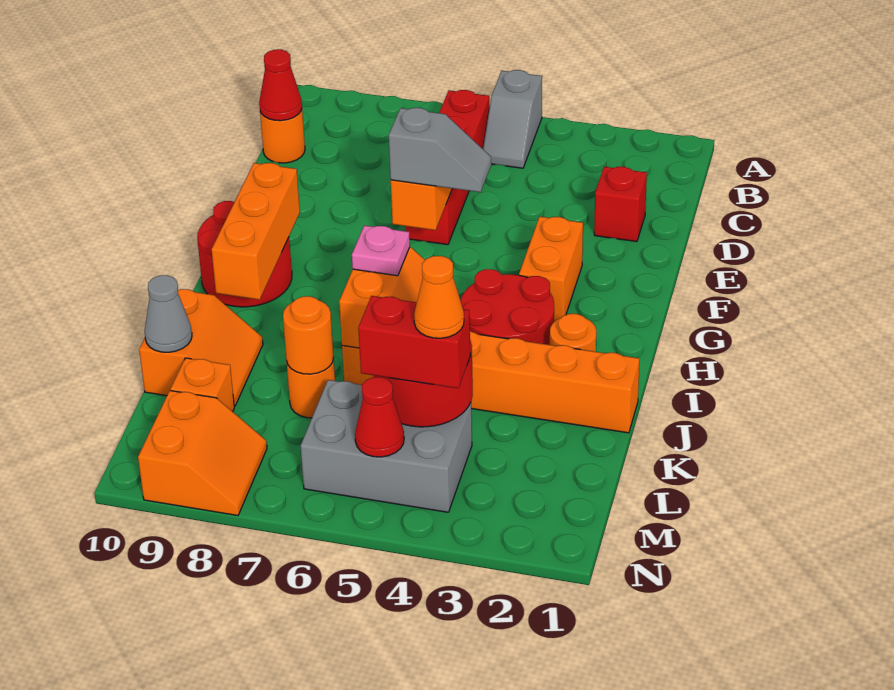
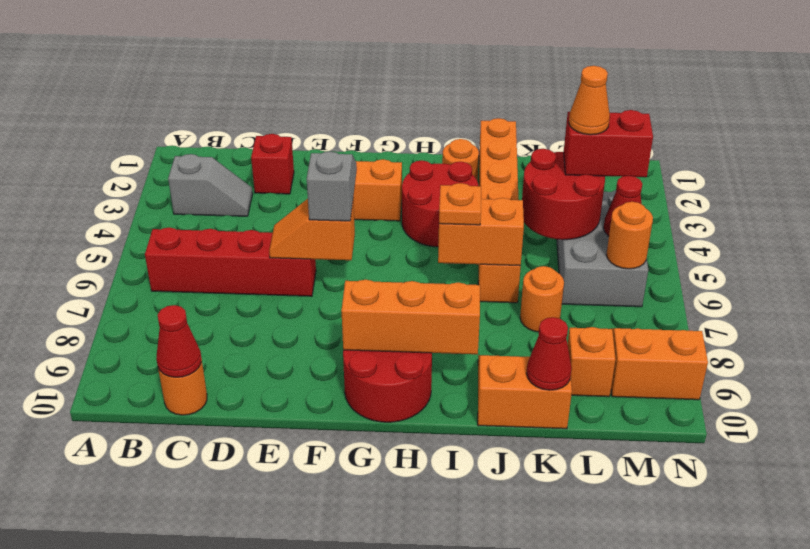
grey 1x2 slope [483,70,542,168] -> grey 1x2 slope moved to [168,154,253,216]
pink 1x1 plate [352,225,410,276] -> orange 1x1 plate [439,183,481,225]
orange 1x1 round brick [283,296,334,374] -> orange 1x1 round brick moved to [606,202,653,269]
grey 1x1 cone [145,275,192,352] -> red 1x1 cone [527,317,572,390]
red 1x2 brick [358,296,470,388] -> red 1x2 brick turned to [564,110,653,177]

